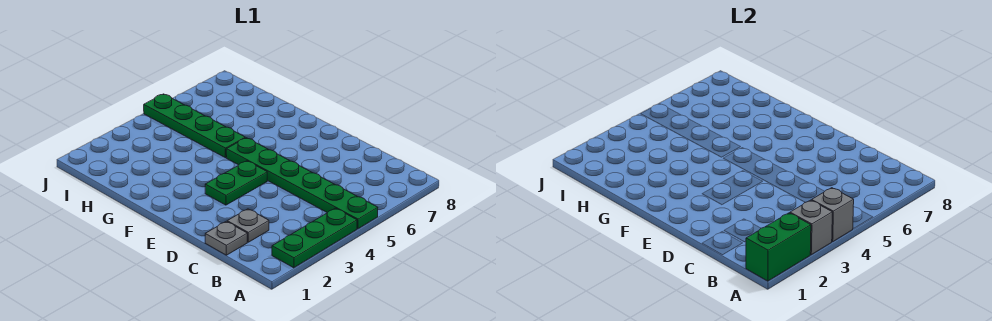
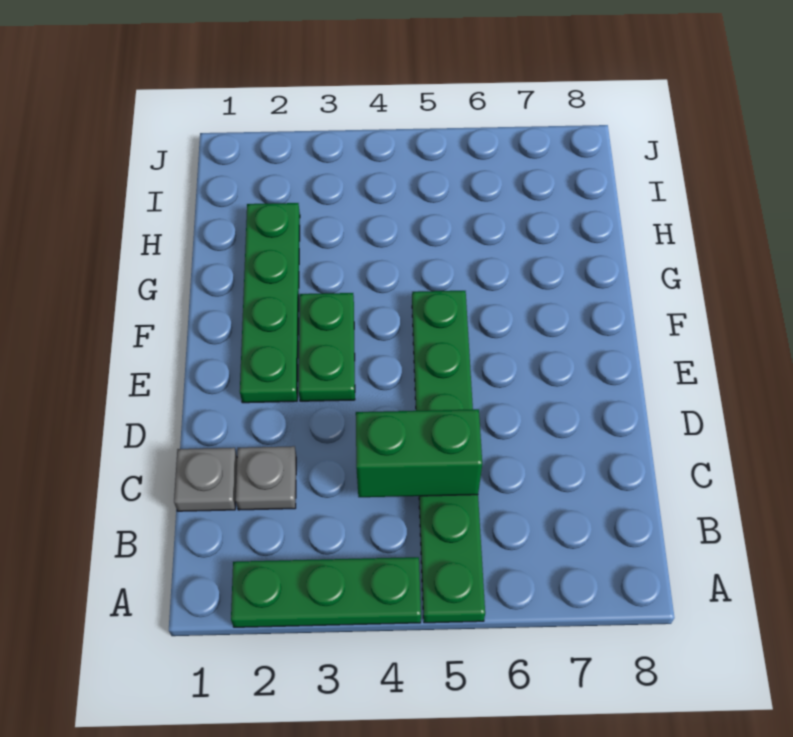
green 1x2 brick [746,213,811,281] -> green 1x2 brick moved to [356,409,482,497]
grey 1x1 brick [790,200,832,255] -> none
grey 1x1 brick [812,188,854,242] -> none
green 1x2 plate [205,161,267,205] -> green 1x2 plate turned to [298,293,355,401]
green 1x4 plate [144,94,245,158] -> green 1x4 plate moved to [240,203,300,403]

